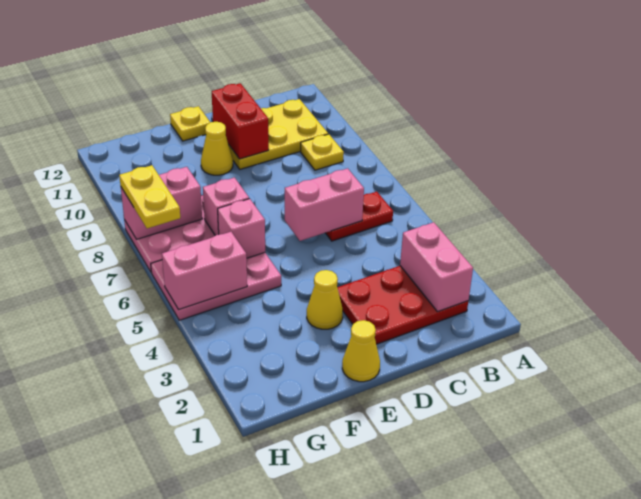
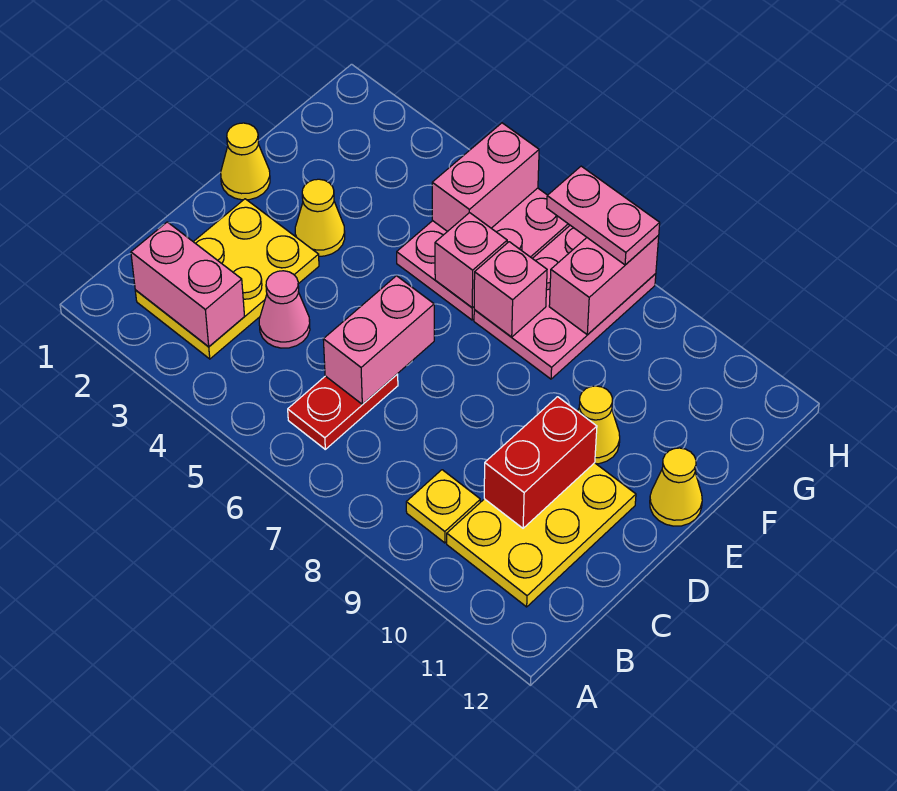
red 2x3 plate [337,266,468,344] -> yellow 2x3 plate [135,199,319,359]
none -> pink 1x1 cone [259,271,310,348]
red 1x2 brick [212,83,269,159] -> red 1x2 brick turned to [484,397,597,528]
yellow 1x1 plate [170,106,210,141] -> yellow 1x1 cone [650,448,702,526]
yellow 1x2 plate [119,165,180,228] -> pink 1x2 plate [547,166,660,265]

